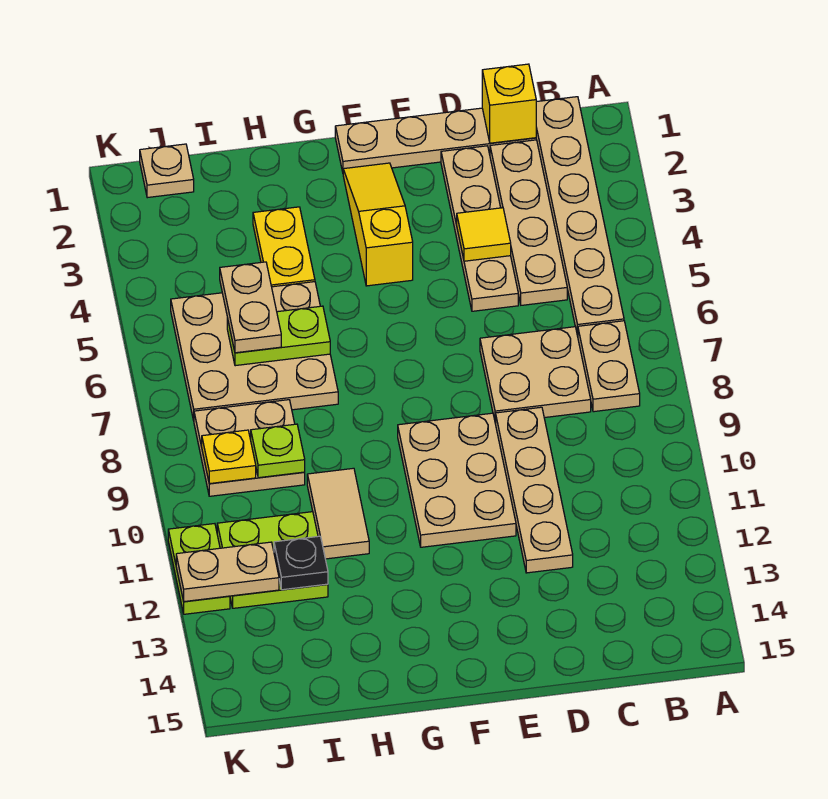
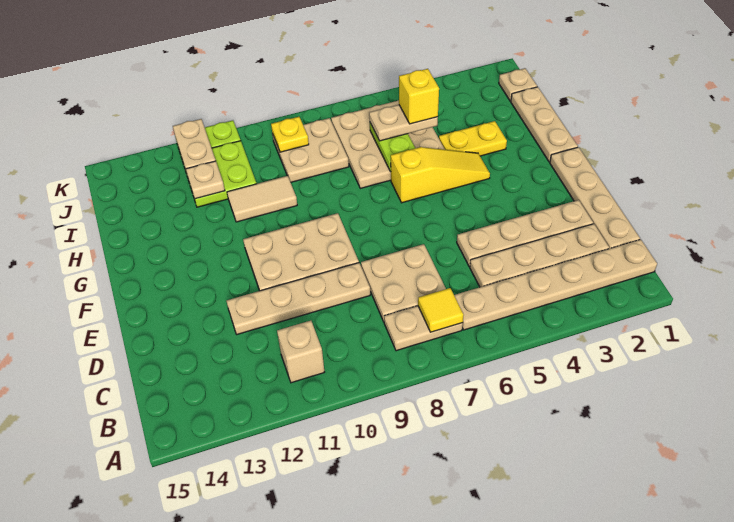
none -> tan 1x1 brick [277,321,324,383]
yellow 1x1 brick [482,64,536,143] -> yellow 1x1 brick moved to [399,69,439,124]
yellow 1x1 tile [457,208,511,261] -> yellow 1x1 tile moved to [418,288,463,332]
yellow 1x3 slope [343,163,413,286] -> yellow 1x3 slope moved to [391,147,490,203]
none -> tan 1x3 plate [511,87,578,162]
lime 1x1 plate [251,424,305,478] -> none
black 1x1 plate [274,536,328,590] -> tan 1x1 plate [186,161,225,199]

